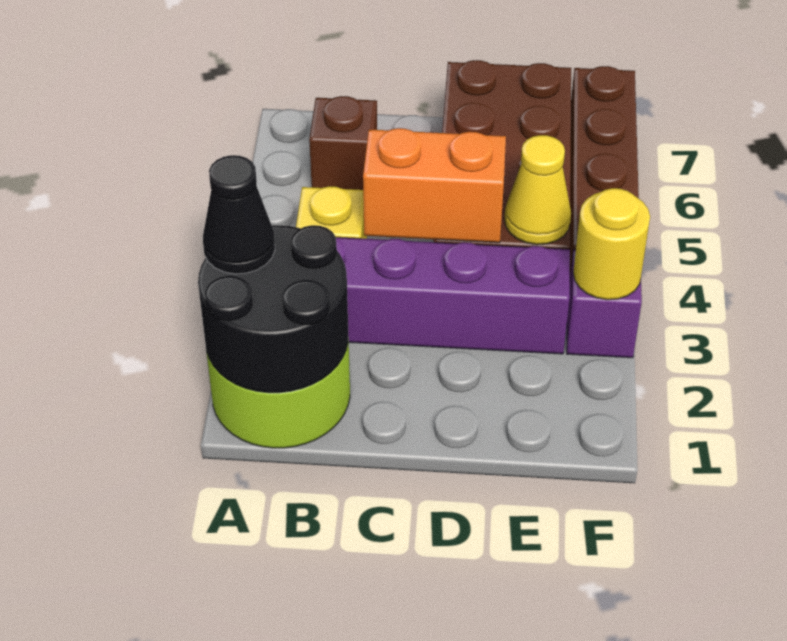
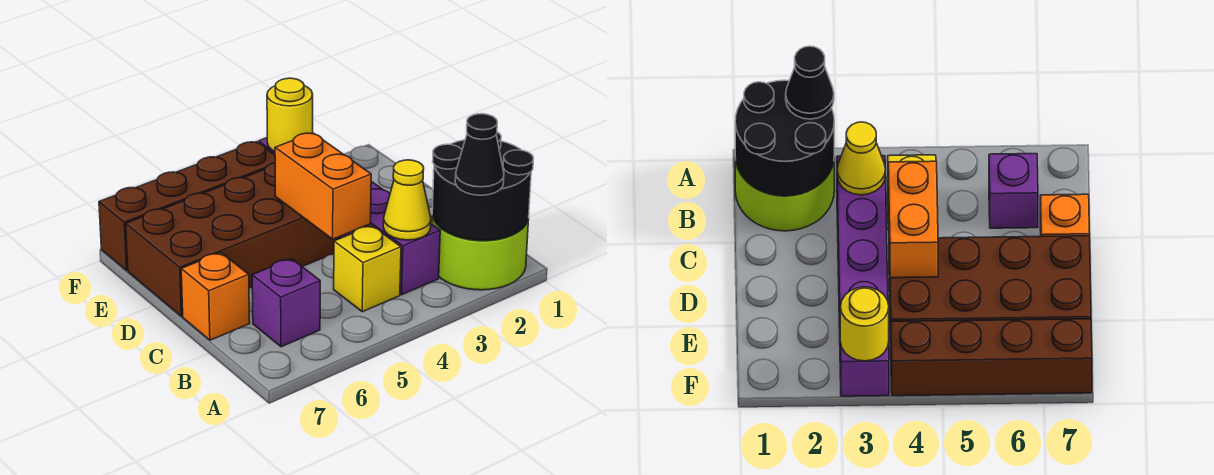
brown 1x1 brick [309,96,377,190] -> purple 1x1 brick [252,259,320,347]
none -> orange 1x1 brick [181,253,250,340]
yellow 1x1 cone [504,135,571,245] -> yellow 1x1 cone moved to [383,160,431,240]

